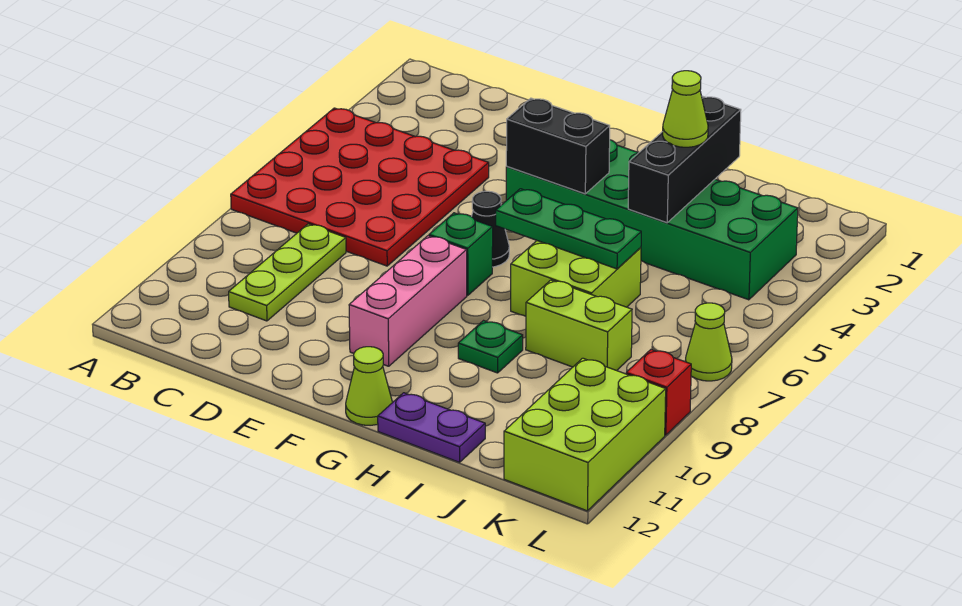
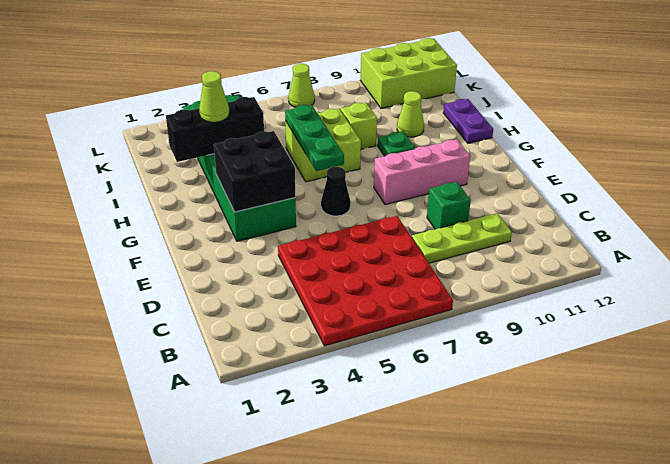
black 1x2 brick [506,98,610,194] -> black 2x2 brick [214,131,295,212]
green 1x1 brick [429,213,493,295] -> green 1x1 brick moved to [427,182,471,229]
lime 1x1 cone [346,347,393,425] -> lime 1x1 cone moved to [397,91,424,137]
lime 1x2 brick [526,280,632,371] -> lime 1x1 brick [341,103,377,149]
red 1x1 brick [626,350,691,435] -> none

